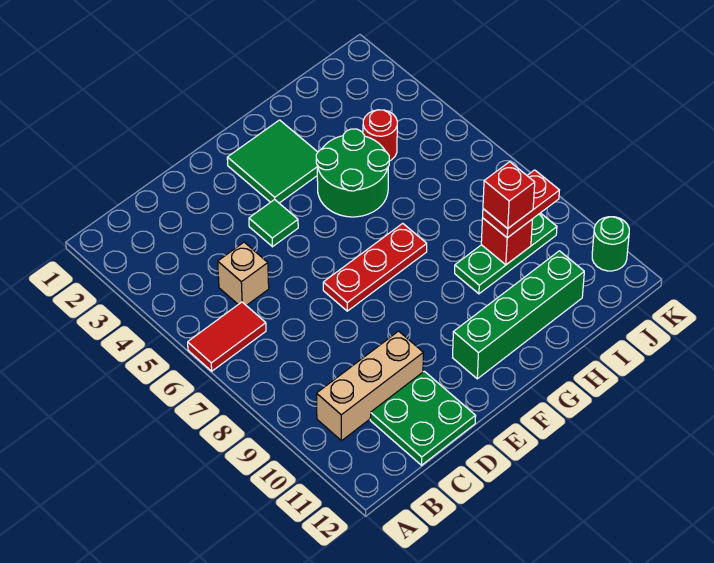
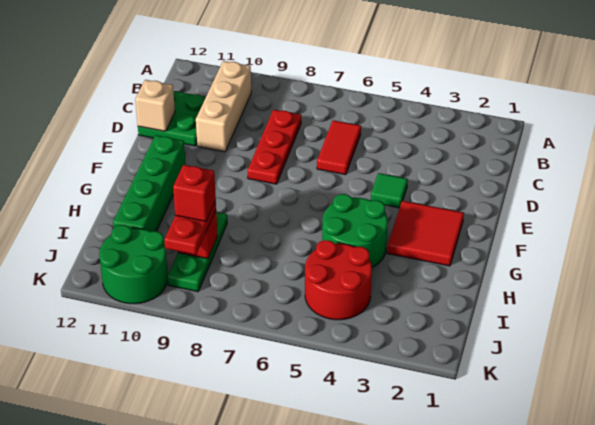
red 1x2 tile [188,302,266,371] -> red 1x2 tile moved to [317,120,361,175]
tan 1x1 brick [218,242,269,305] -> tan 1x1 brick moved to [135,80,175,131]
red 1x3 plate [323,223,427,311] -> red 1x3 plate moved to [248,109,301,184]
green 2x2 tile [227,120,318,203] -> red 2x2 tile [387,201,464,266]
red 1x1 round brick [363,110,397,161] -> red 2x2 round brick [305,240,372,320]
green 1x1 round brick [592,217,629,271] -> green 2x2 round brick [99,225,168,304]

